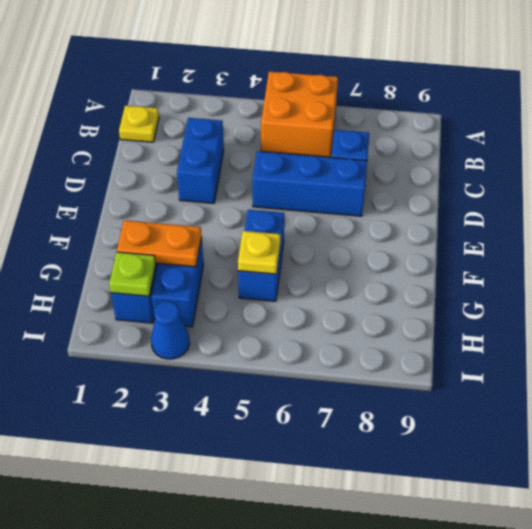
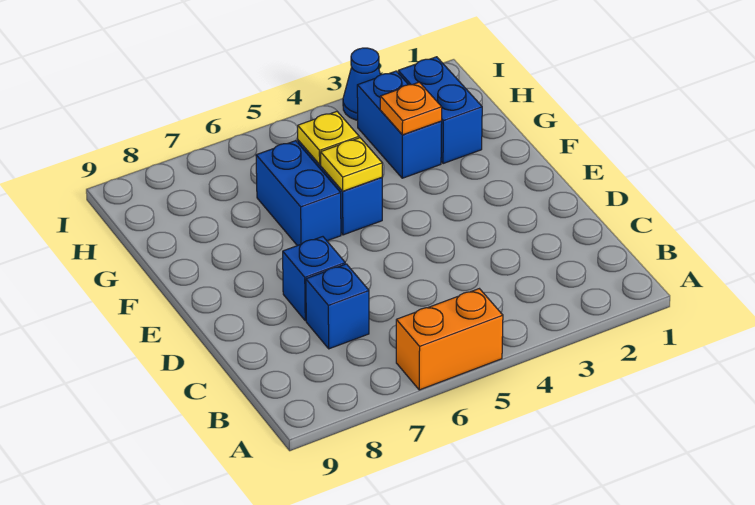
orange 2x2 brick [261,72,338,157] -> orange 1x2 brick [396,289,503,390]
yellow 1x1 plate [119,106,159,142] -> yellow 1x1 plate moved to [321,138,382,191]
blue 1x2 brick [177,118,224,203] -> blue 1x2 brick moved to [256,141,341,246]
blue 1x3 brick [252,151,367,216] -> blue 1x1 brick [283,237,345,321]
orange 1x2 plate [117,220,202,267] -> orange 1x1 plate [380,82,442,135]
lime 1x1 plate [109,252,156,296] -> none

